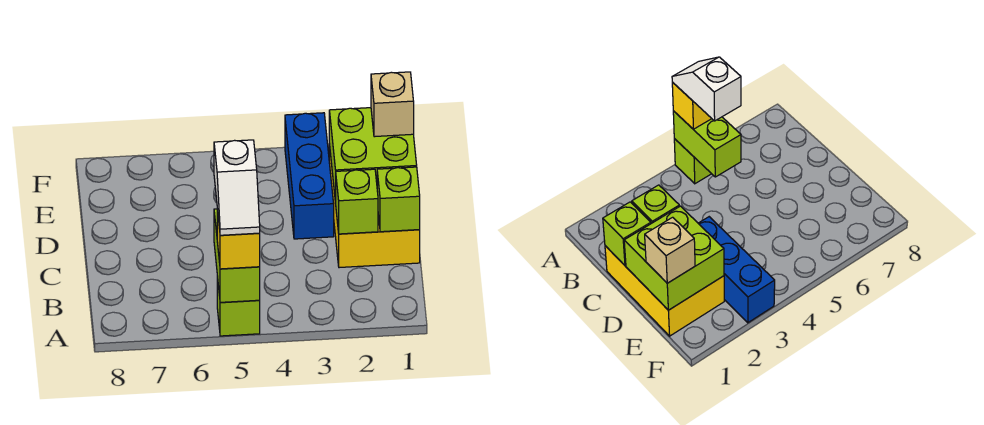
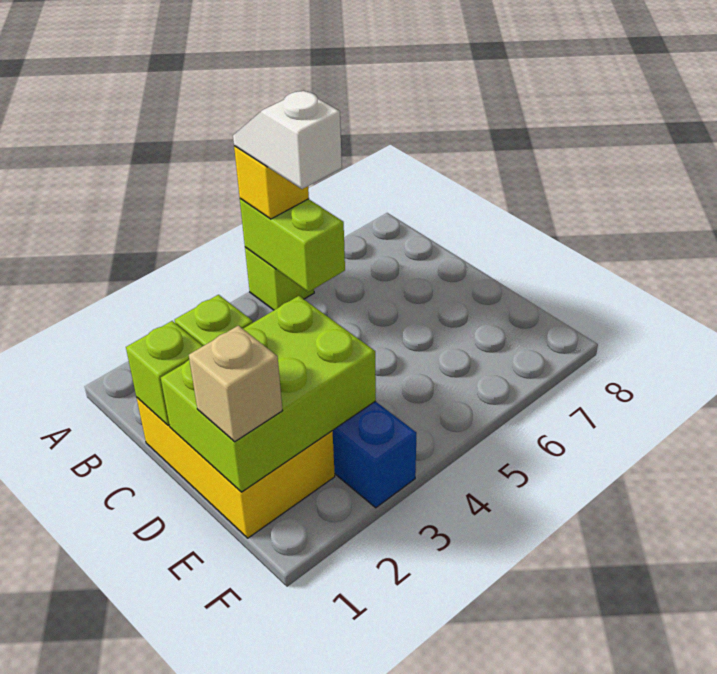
lime 2x2 brick [329,108,417,203] -> lime 2x3 brick [161,296,376,492]

